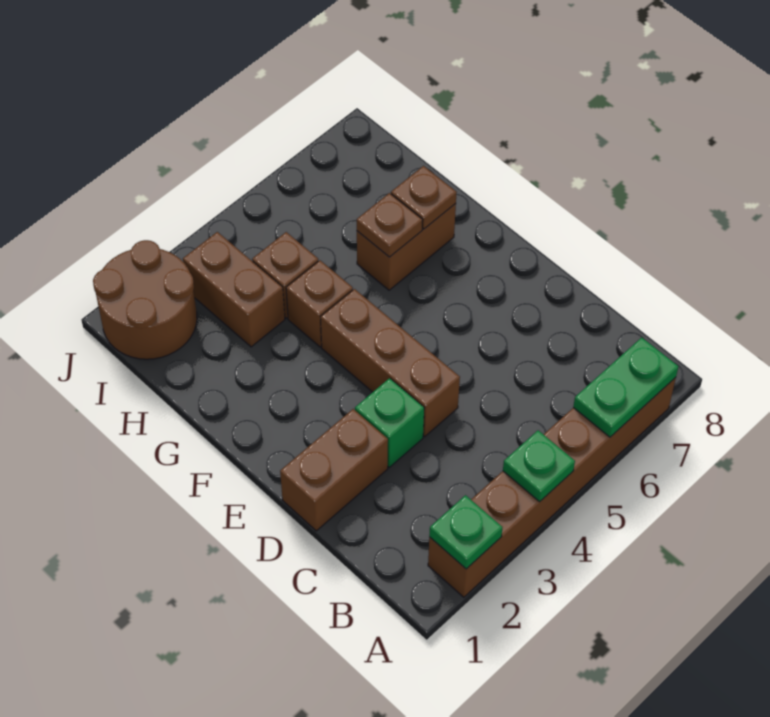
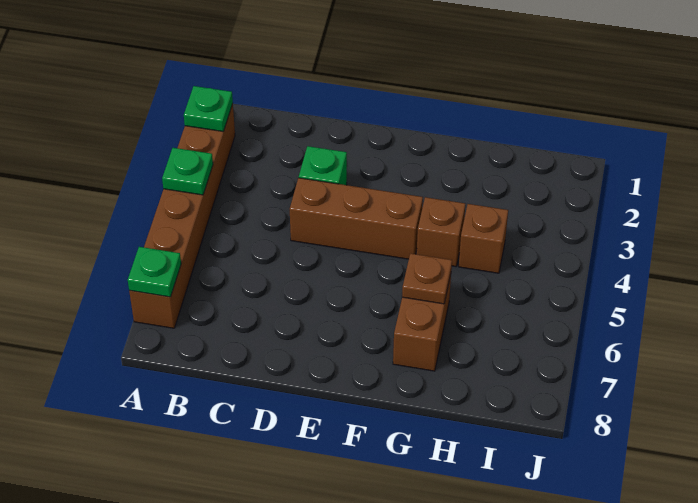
green 1x2 plate [573,337,678,437] -> green 1x1 plate [128,247,181,297]
brown 1x2 brick [280,409,388,531] -> none
brown 1x1 plate [391,166,457,229] -> none
brown 1x2 brick [183,232,285,347] -> none
brown 2x2 round brick [93,240,197,359] -> none

